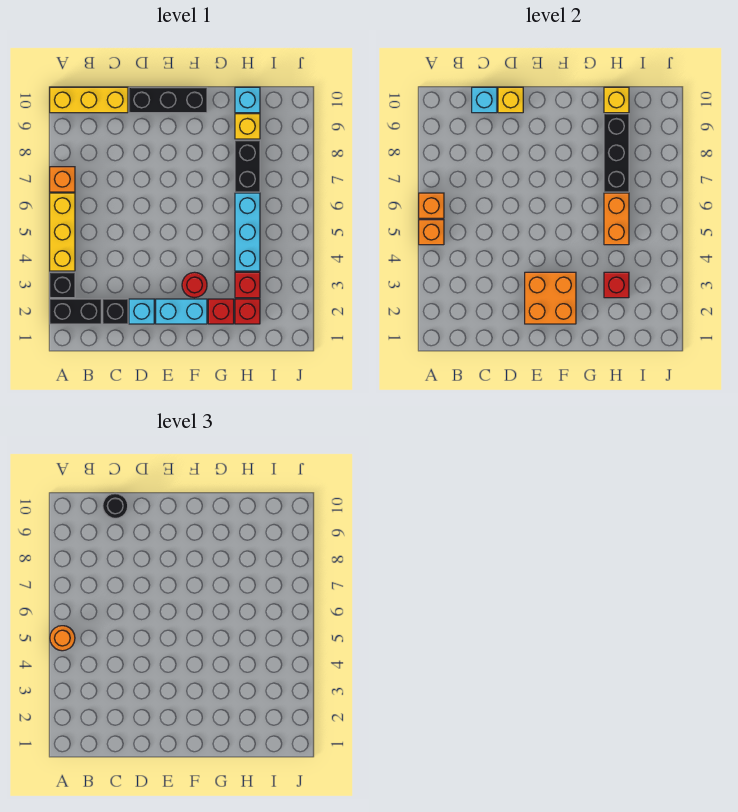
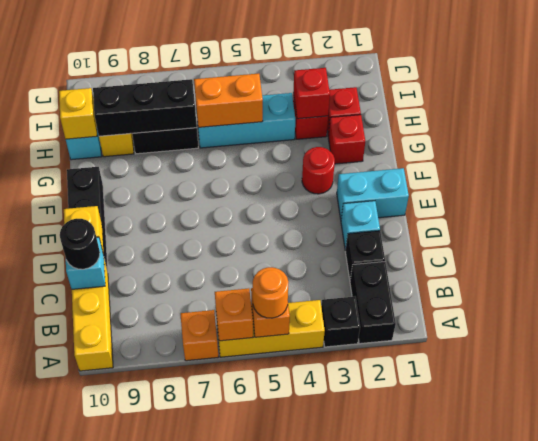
cyan 1x2 brick [156,299,207,324] -> cyan 1x2 brick turned to [337,168,409,219]
orange 2x2 brick [525,272,576,324] -> none

